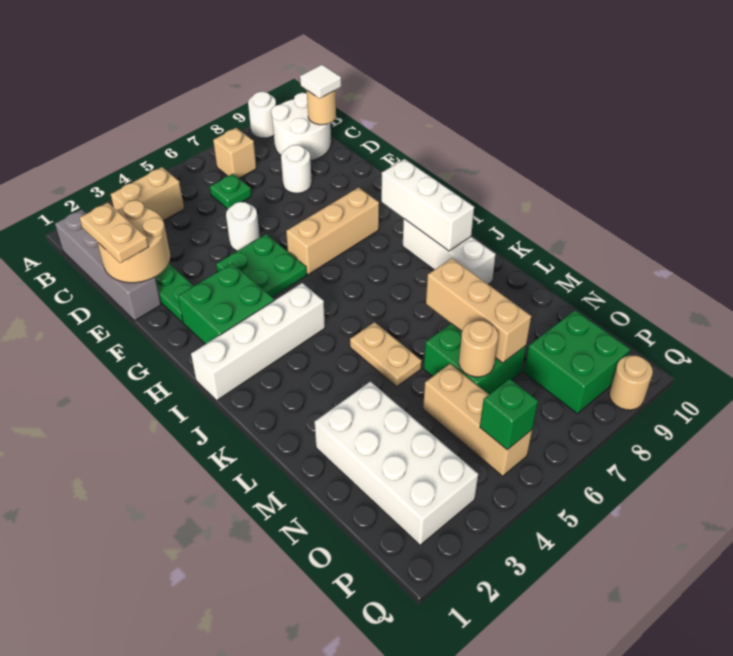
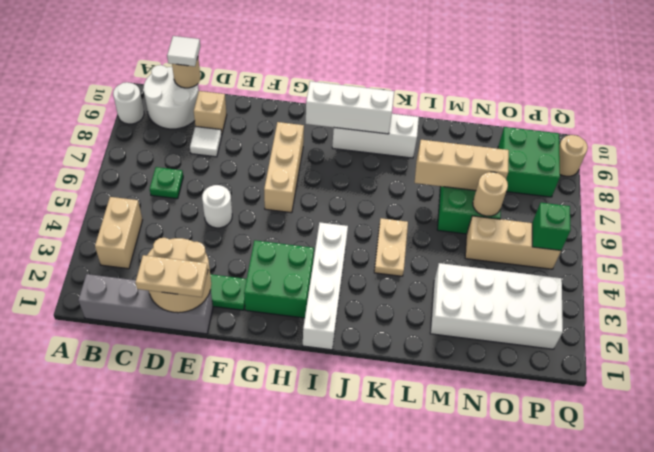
tan 1x1 brick [213,128,257,178] -> tan 1x1 brick moved to [194,91,227,133]
white 1x1 round brick [281,145,312,193] -> white 1x1 tile [190,126,222,157]
green 2x2 plate [216,234,307,297] -> none
tan 1x2 plate [350,322,422,387] -> tan 1x2 plate turned to [374,218,408,276]

